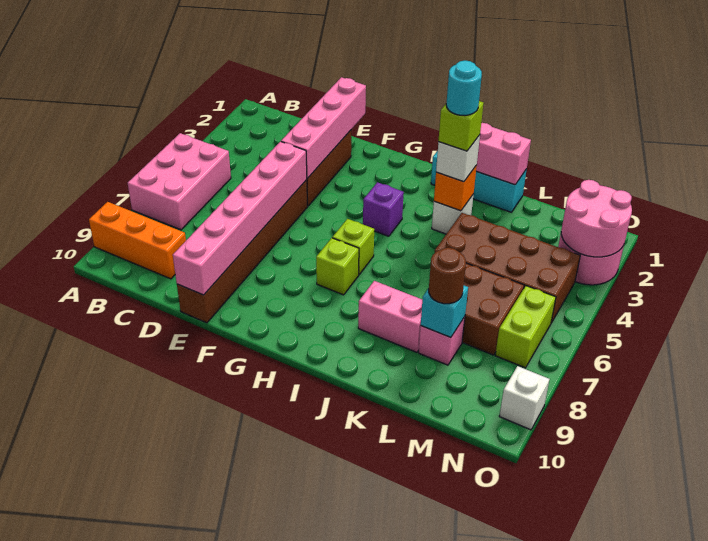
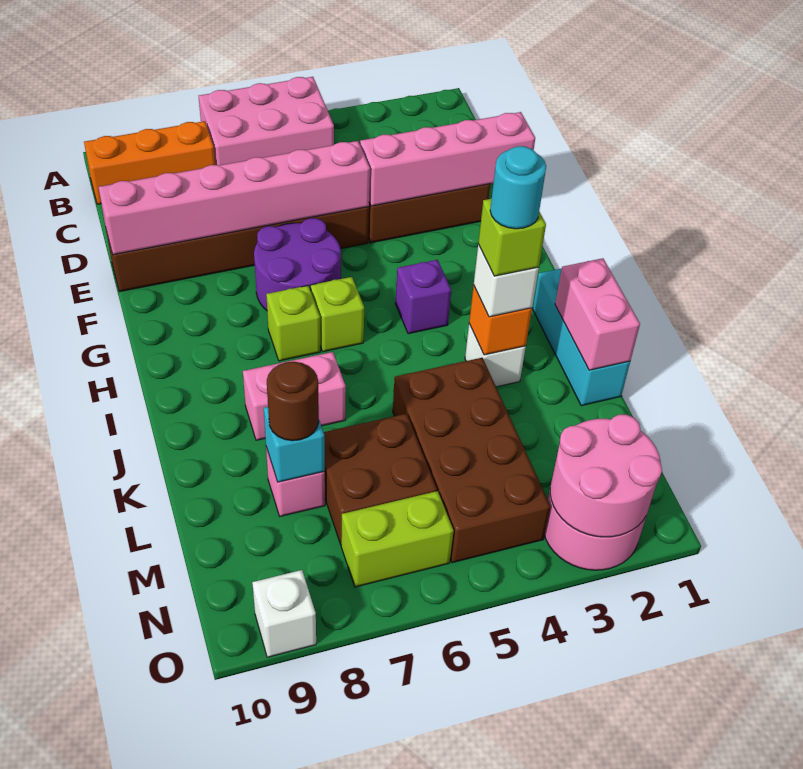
orange 1x3 brick [89,202,186,279] -> orange 1x3 brick turned to [84,121,215,204]
none -> purple 2x2 round brick [254,218,341,310]
pink 1x2 brick [358,281,422,352] -> pink 1x2 brick turned to [243,352,346,440]

